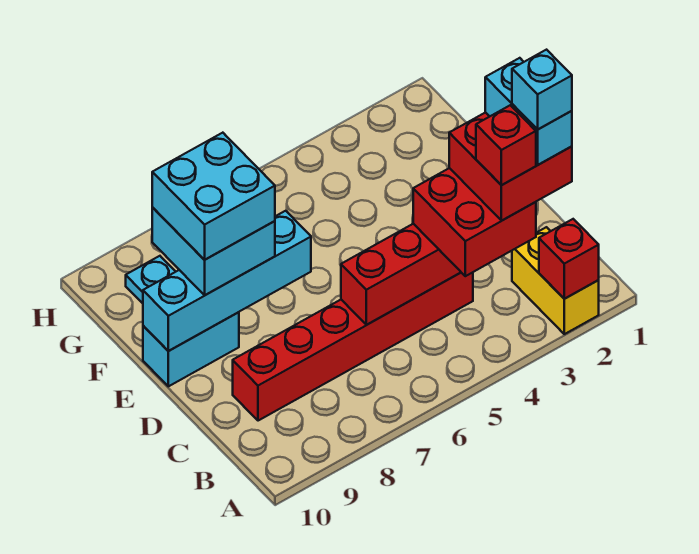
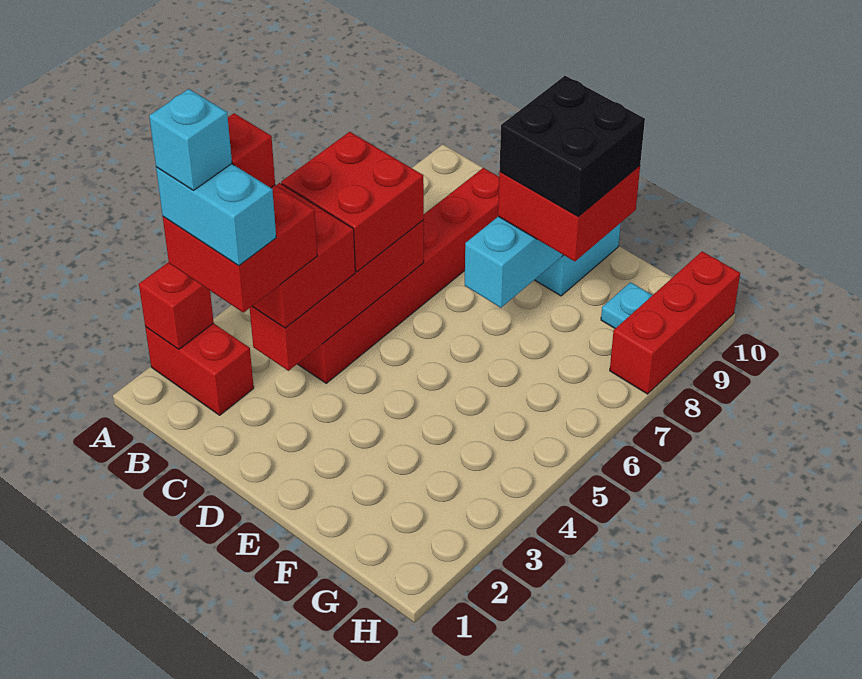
yellow 1x2 brick [512,227,599,334] -> red 1x2 brick [145,323,254,415]
none -> red 2x2 brick [281,132,424,272]
cyan 2x2 brick [152,208,275,295] -> red 2x2 brick [498,166,640,261]
cyan 2x2 brick [152,133,275,260] -> black 2x2 brick [499,76,645,217]
none -> red 1x3 brick [610,252,740,394]

